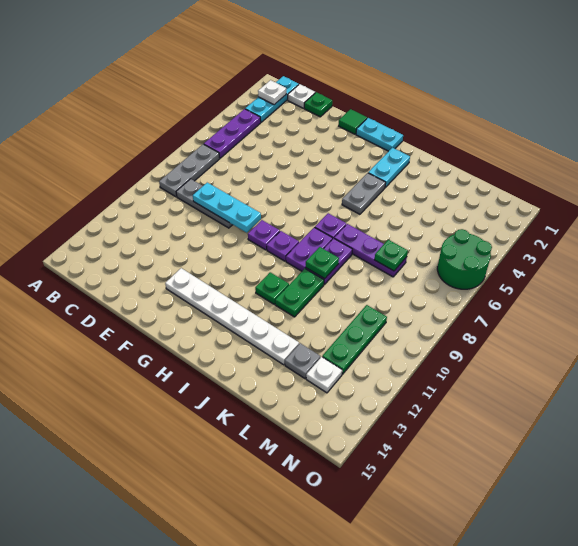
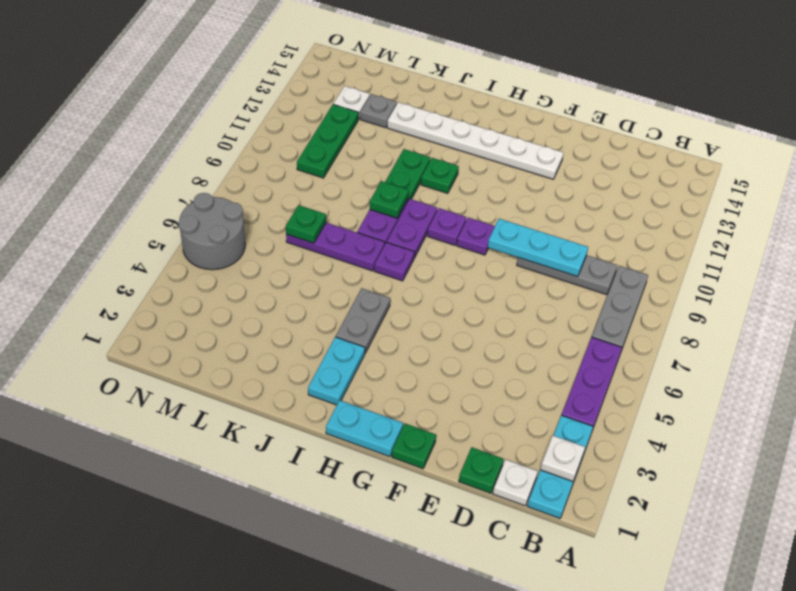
green 1x1 tile [339,109,367,134] -> green 1x1 plate [392,424,436,469]
green 2x2 round brick [437,229,492,289] -> grey 2x2 round brick [179,193,245,270]

